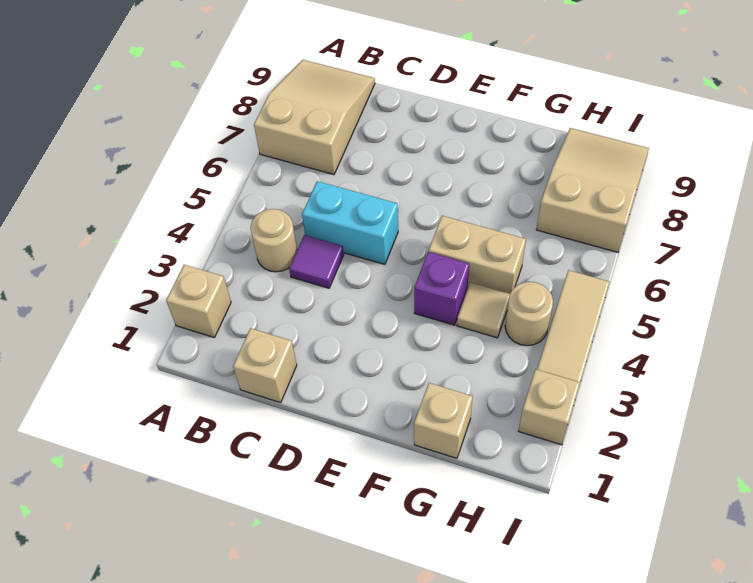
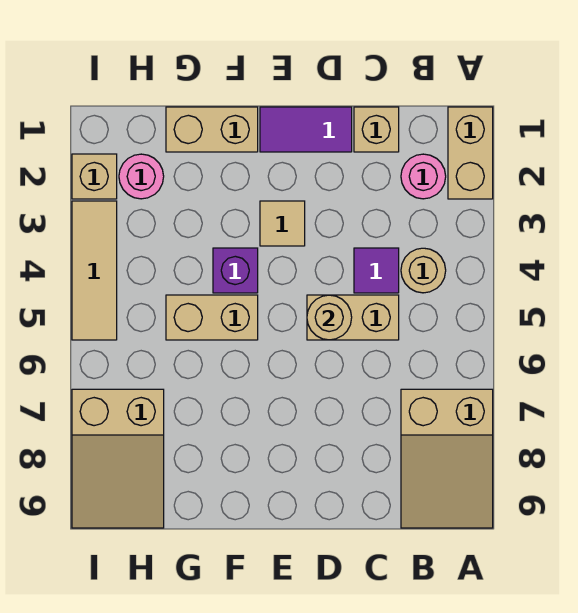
tan 1x1 brick [166,265,231,337] -> tan 1x2 brick [448,107,493,199]
none -> pink 1x1 round brick [401,154,446,199]
cyan 1x2 brick [302,181,398,264] -> tan 1x2 brick [307,295,399,340]
none -> purple 1x2 tile [260,107,352,152]
tan 1x1 brick [414,383,473,458] -> tan 1x2 brick [166,107,258,152]
tan 1x1 tile [457,282,510,338] -> tan 1x1 tile moved to [260,201,305,246]
none -> pink 1x1 round brick [119,154,164,199]
tan 1x1 round brick [505,282,553,346] -> tan 1x1 round brick moved to [307,295,352,340]

